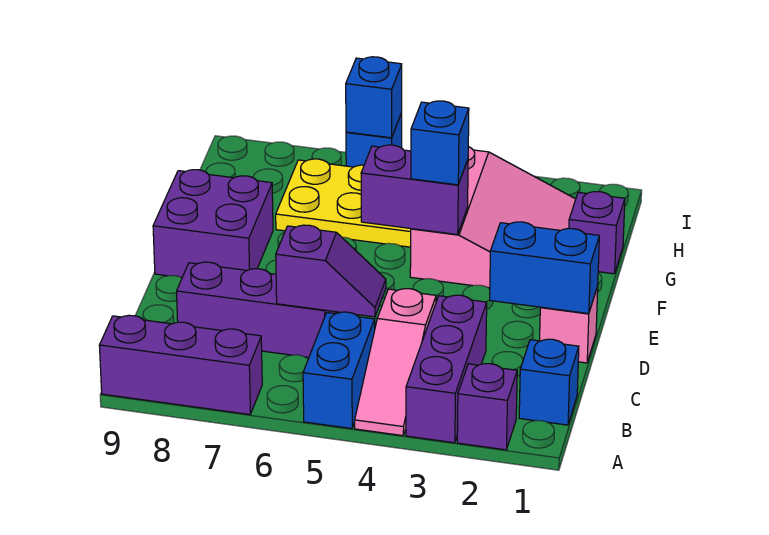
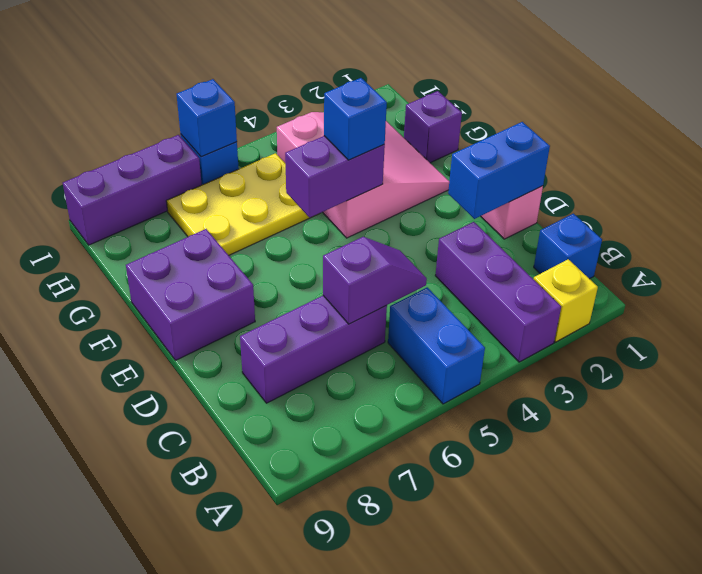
purple 1x1 brick [457,364,517,450] -> yellow 1x1 brick [534,259,598,342]
pink 1x3 slope [355,289,436,436] -> none
purple 1x3 brick [99,315,262,414] -> purple 1x3 brick moved to [63,135,202,245]

